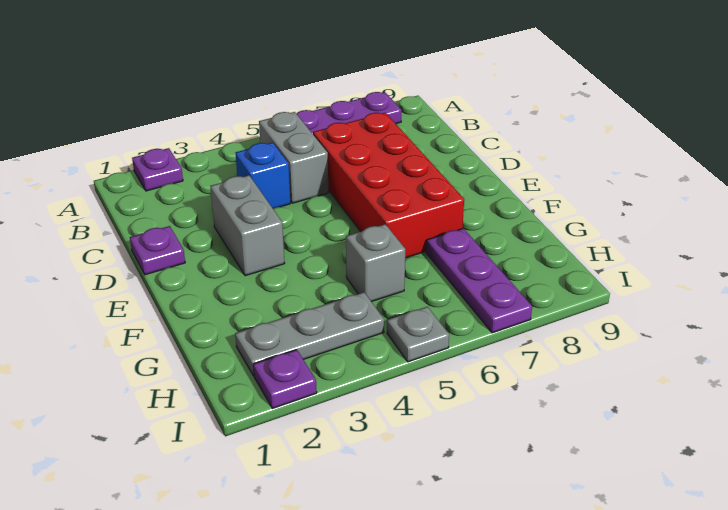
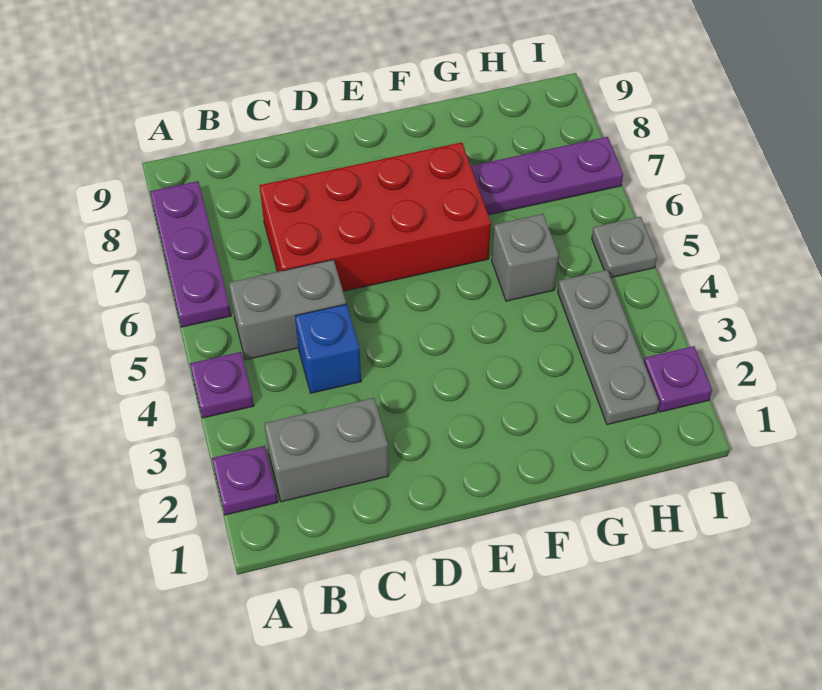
purple 1x1 plate [130,226,185,275] -> purple 1x1 plate moved to [190,352,254,418]
grey 1x2 brick [210,175,285,276] -> grey 1x2 brick moved to [264,398,389,502]

